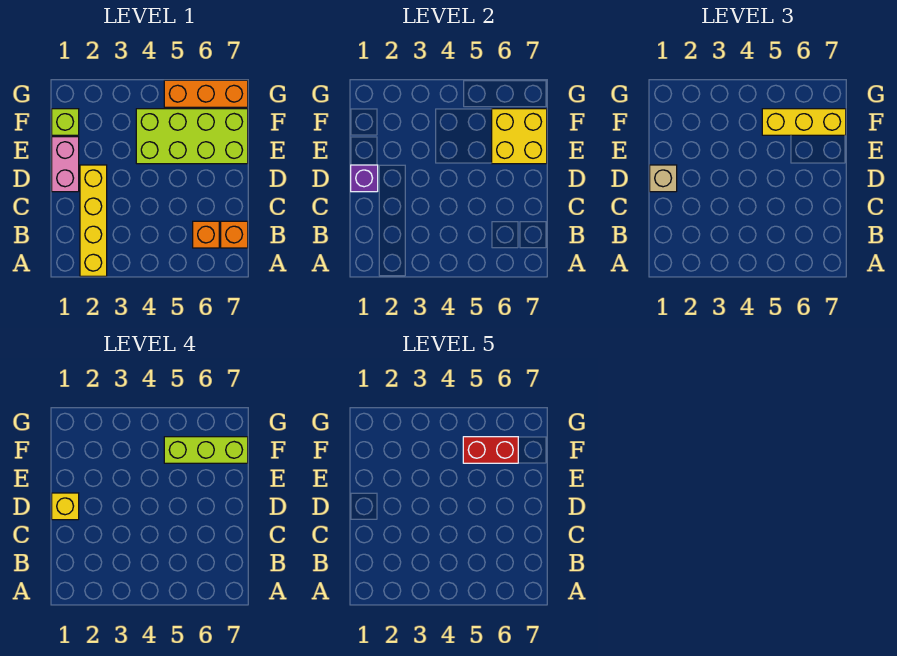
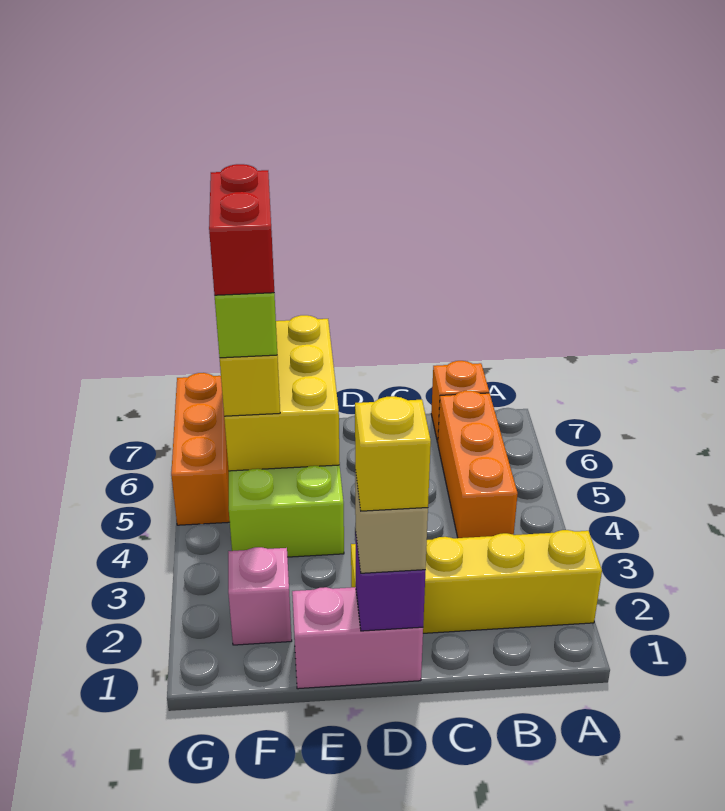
orange 1x1 brick [193,221,219,248] -> orange 1x3 brick [438,391,518,538]
yellow 2x2 brick [492,109,547,164] -> yellow 2x3 brick [224,315,340,471]
lime 1x1 brick [52,109,79,135] -> none
none -> pink 1x1 brick [228,547,292,645]

